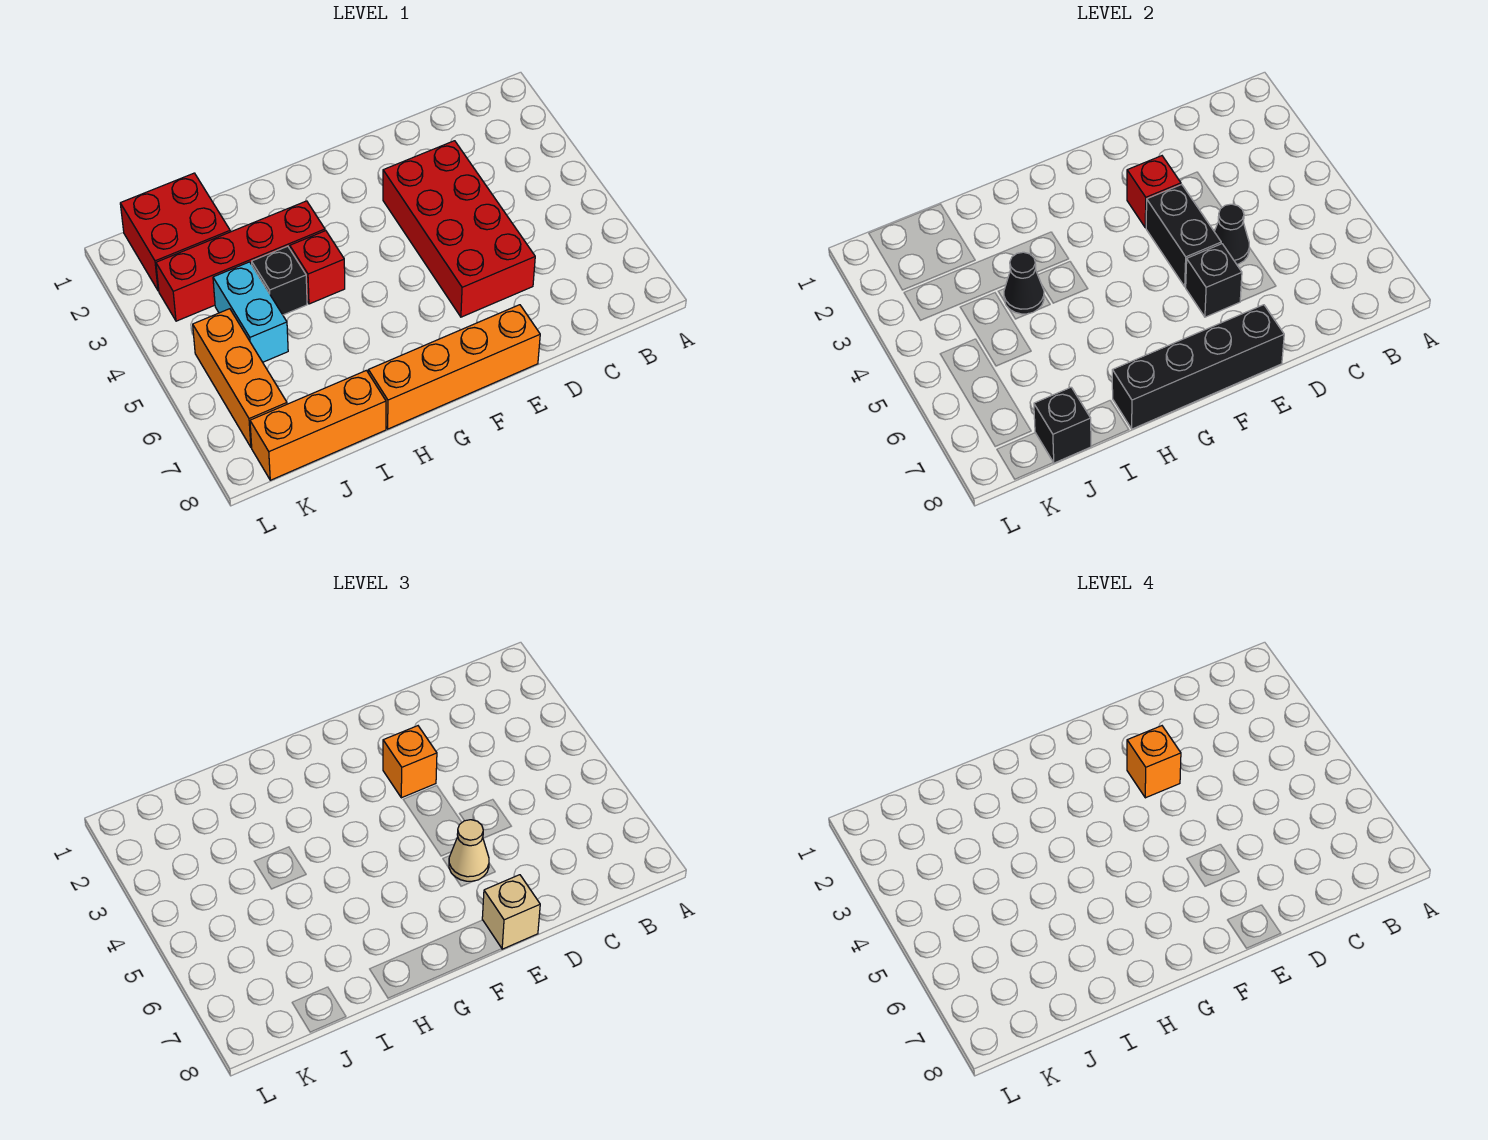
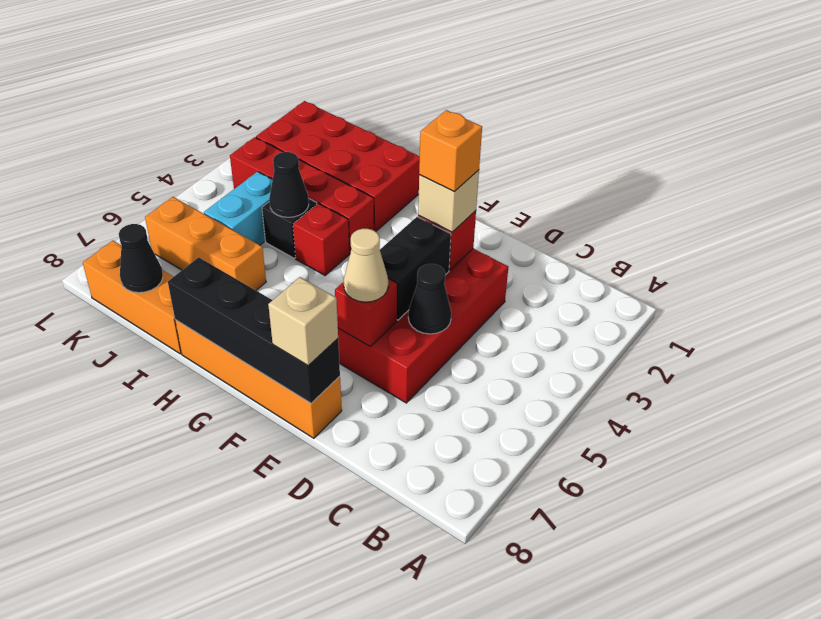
orange 1x1 brick [383,726,437,798] -> tan 1x1 brick [418,170,479,232]
black 1x1 brick [1186,244,1242,317] -> red 1x1 brick [335,279,397,346]
red 2x2 brick [120,173,230,291] -> red 2x4 brick [256,101,420,231]
black 1x1 brick [1034,387,1091,463] -> black 1x1 cone [119,224,163,293]
orange 1x3 brick [193,309,287,447] -> orange 1x3 brick turned to [145,197,266,290]

